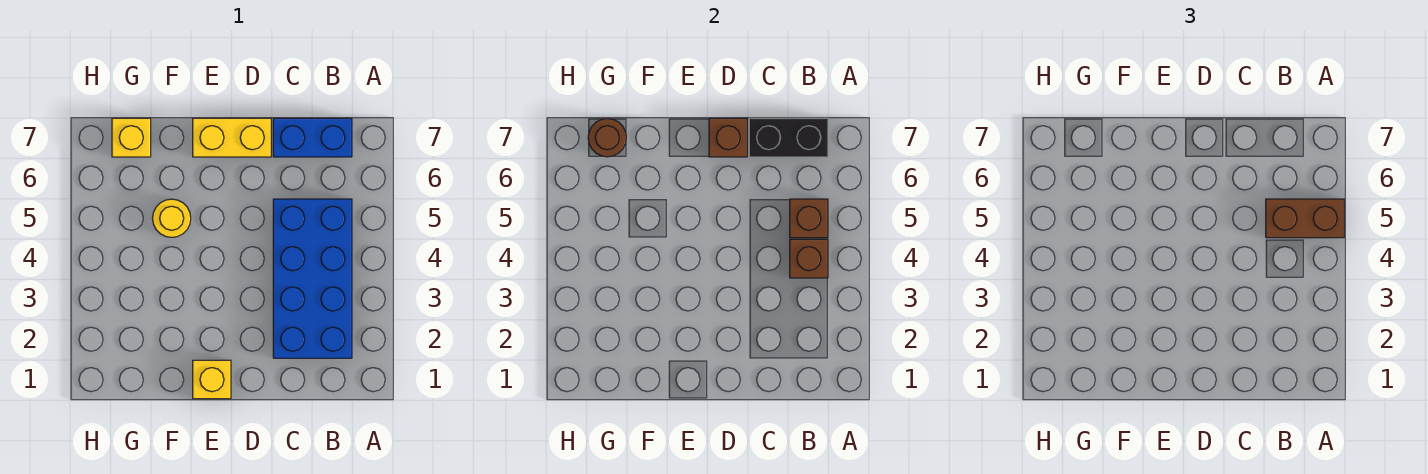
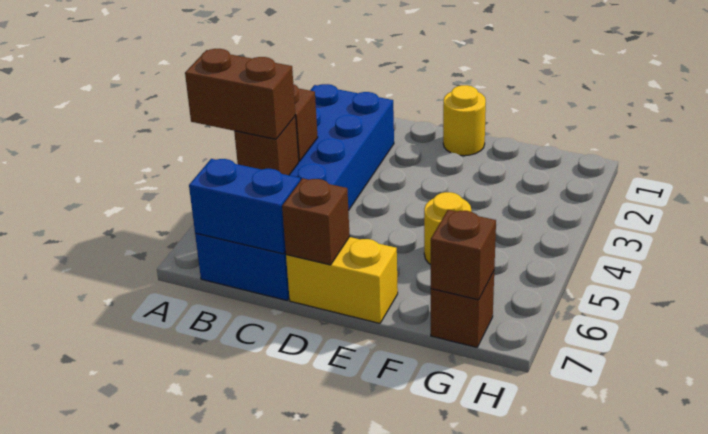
black 1x2 brick [749,118,828,157] -> blue 1x2 brick [189,159,300,254]
yellow 1x1 brick [193,360,231,399] -> yellow 1x1 round brick [443,85,486,156]
yellow 1x1 brick [112,118,151,157] -> brown 1x1 brick [431,271,494,347]
brown 1x1 round brick [588,119,626,157] -> brown 1x1 brick [431,210,496,300]

